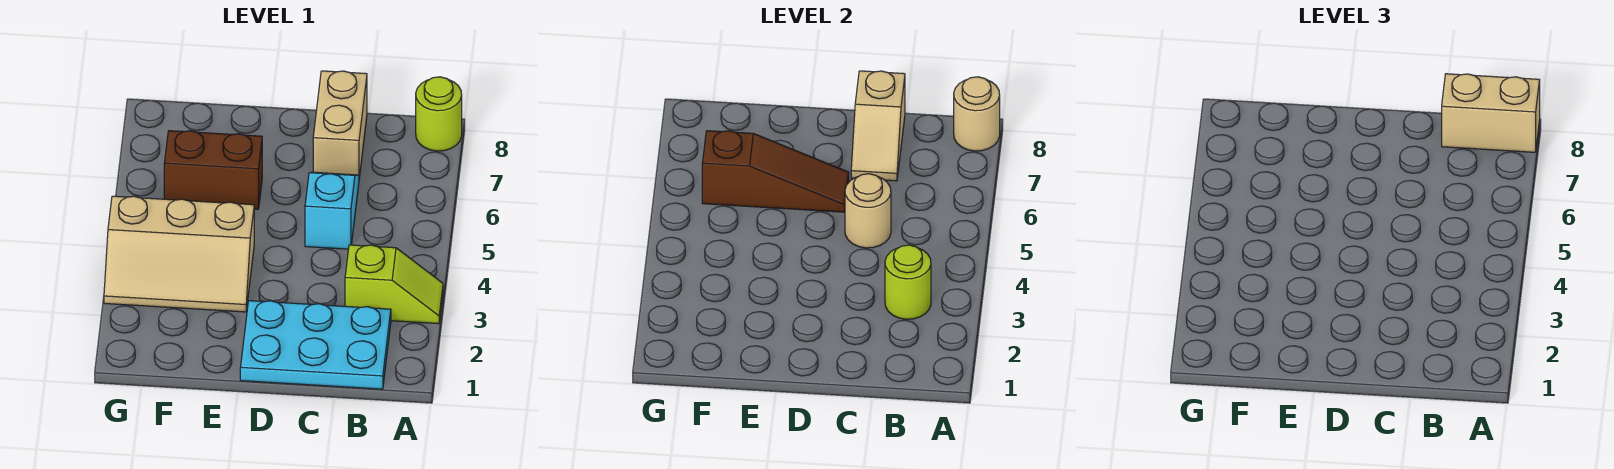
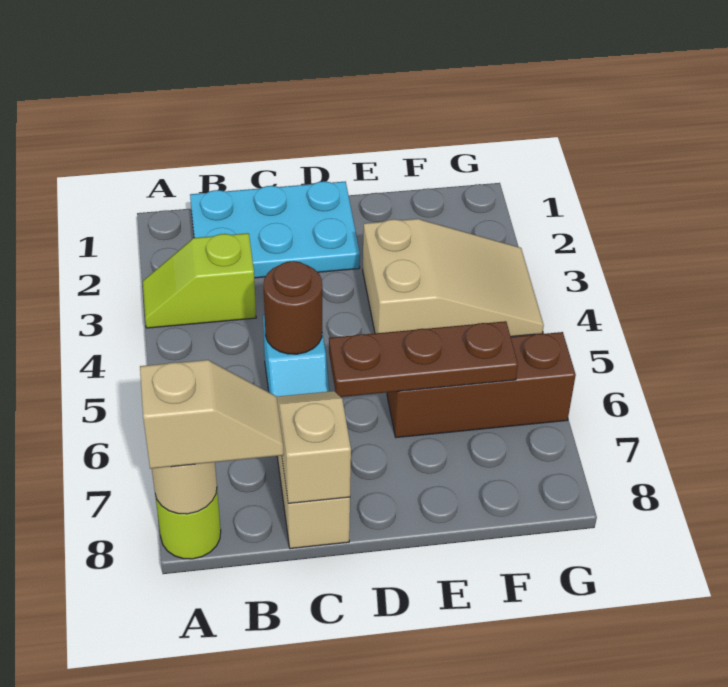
tan 1x2 brick [1442,74,1540,152] -> tan 1x2 slope [140,360,284,469]
lime 1x1 round brick [885,245,931,319] -> none
tan 1x1 round brick [845,174,891,248] -> brown 1x1 round brick [263,261,322,354]
brown 1x3 slope [702,131,849,212] -> brown 1x3 plate [329,321,518,397]
tan 2x3 slope [104,196,254,312] -> tan 2x3 slope turned to [363,219,544,337]
brown 1x2 brick [164,131,262,209] -> brown 1x3 brick [387,332,576,438]

